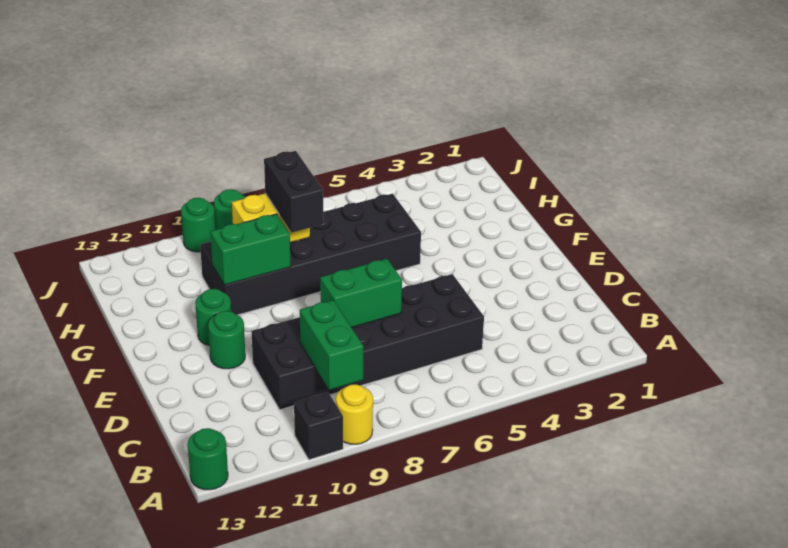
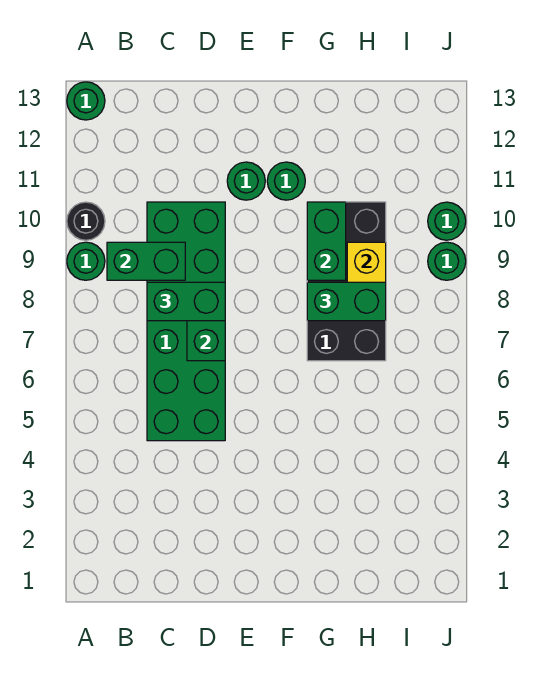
yellow 1x1 round brick [336,384,373,444] -> green 1x1 round brick [67,242,105,280]
black 1x1 brick [294,392,343,460] -> black 1x1 round brick [67,202,105,240]
black 2x6 brick [251,274,484,410] -> green 2x6 brick [147,202,225,441]
none -> green 1x2 brick [147,282,225,321]
black 2x6 brick [200,194,421,315] -> black 2x4 brick [307,202,386,361]
black 1x2 brick [264,151,323,233] -> green 1x2 brick [307,282,386,321]

